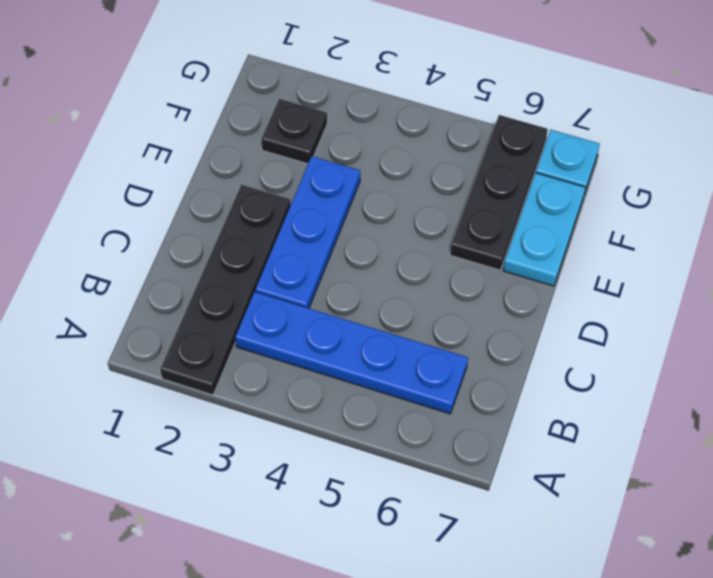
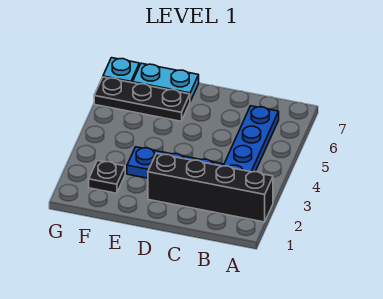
black 1x4 plate [160,185,291,395] -> black 1x4 brick [148,153,273,222]

